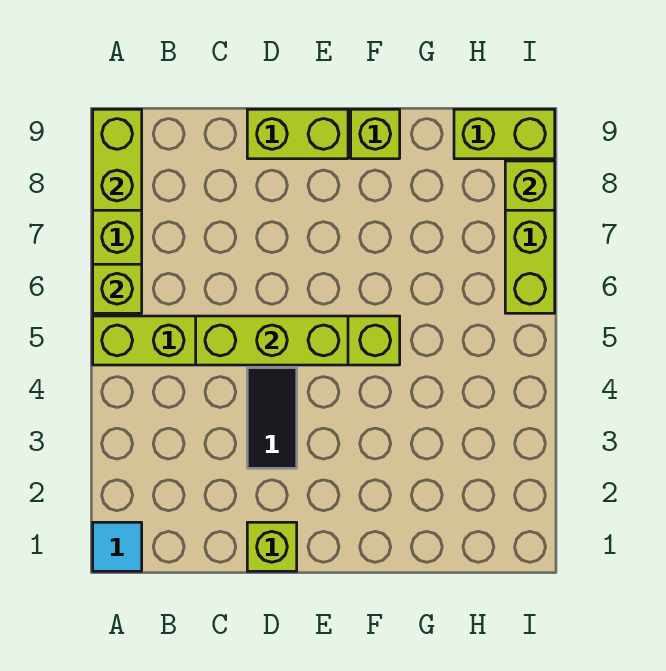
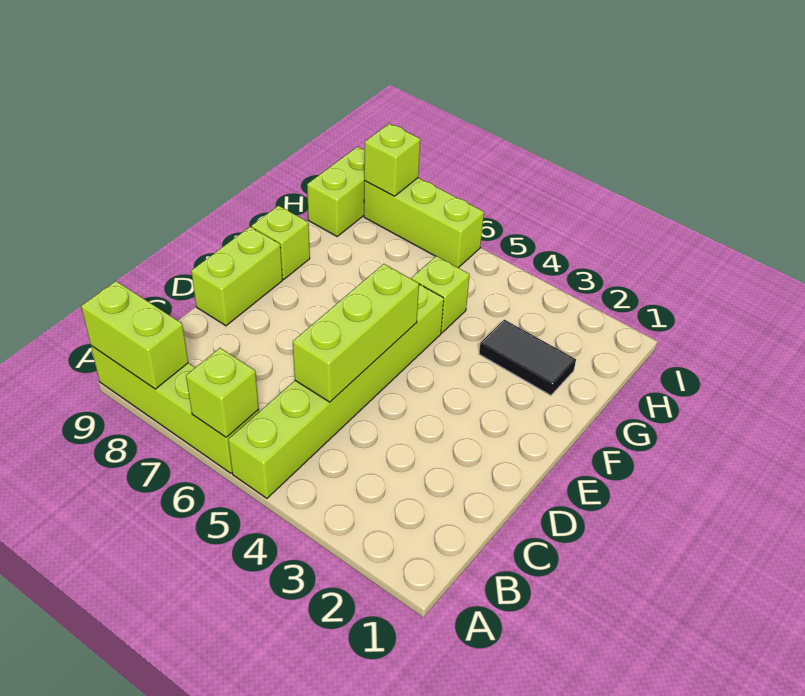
cyan 1x1 tile [93,522,142,571] -> none
lime 1x1 brick [247,522,297,571] -> lime 1x1 brick moved to [411,256,470,333]
black 1x2 tile [247,368,297,468] -> black 1x2 tile moved to [479,320,576,395]

